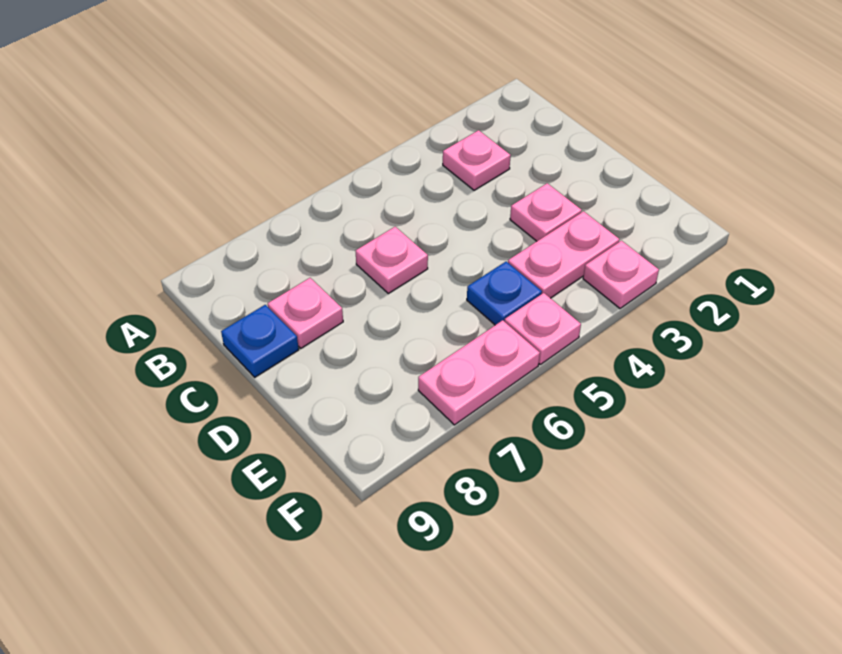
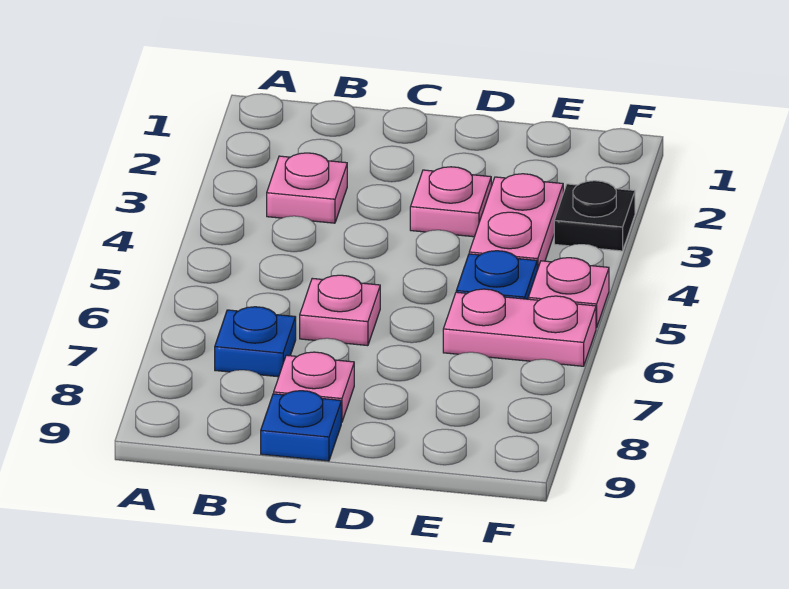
none -> blue 1x1 plate [215,307,296,377]
pink 1x1 plate [583,241,659,308] -> black 1x1 plate [554,181,635,251]
pink 1x2 plate [418,320,540,425] -> pink 1x2 plate turned to [443,289,596,366]

